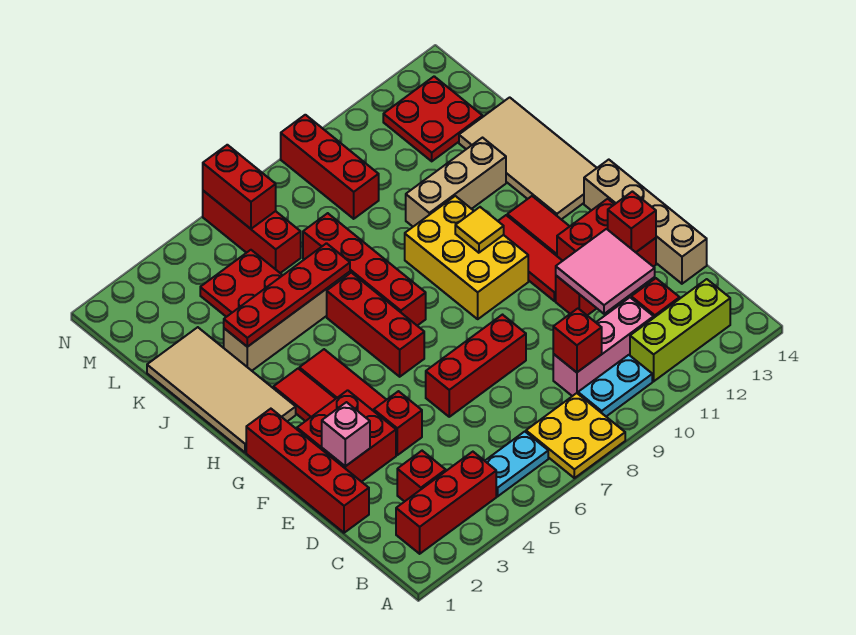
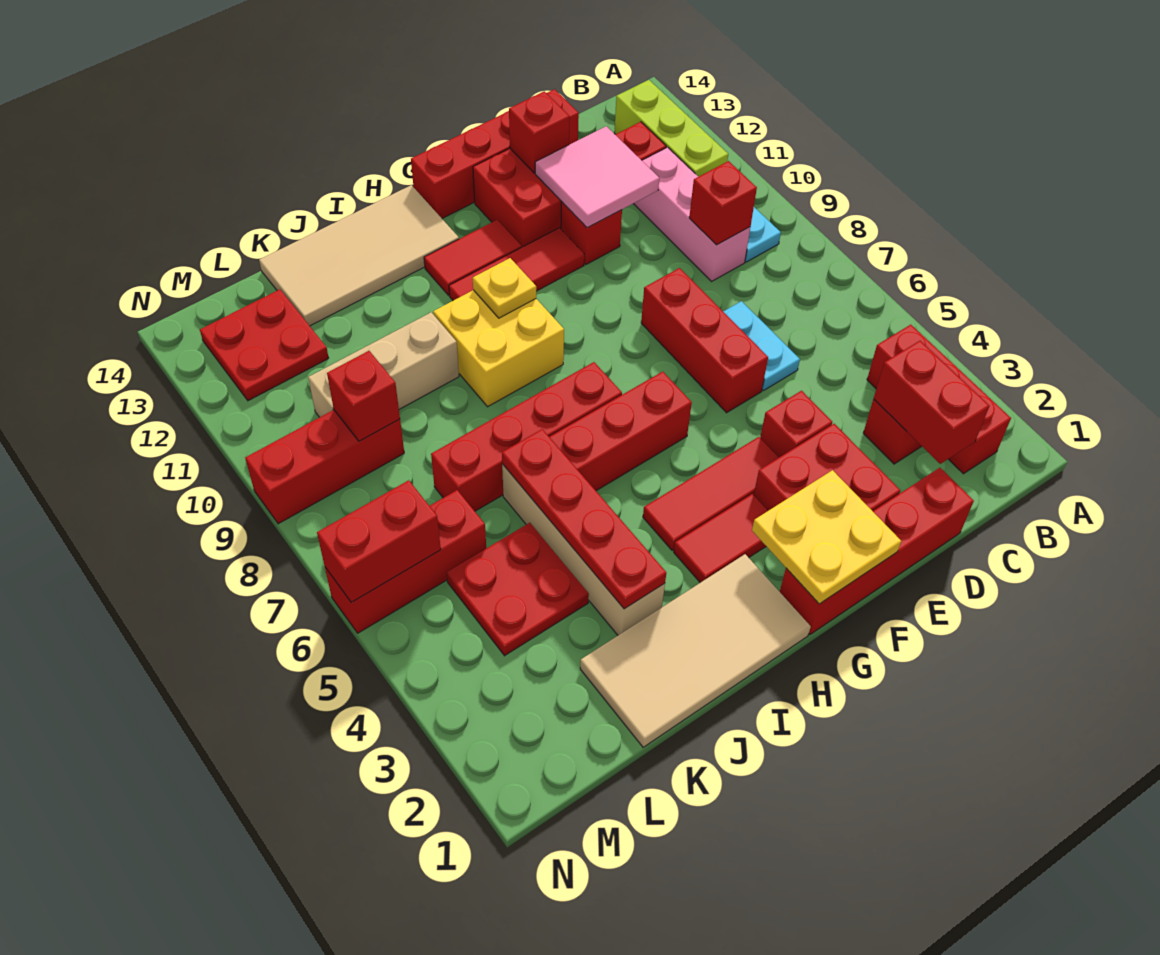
yellow 2x2 plate [526,393,625,478] -> yellow 2x2 plate moved to [752,470,901,604]
cyan 1x2 plate [485,432,548,496] -> cyan 1x2 plate moved to [723,301,800,390]
none -> red 1x2 brick [874,341,989,464]
tan 1x4 brick [584,160,707,284] -> red 1x4 brick [411,89,579,218]
pink 1x1 brick [322,402,370,466] -> none
yellow 2x3 brick [405,196,528,319] -> yellow 2x2 brick [433,290,564,407]
yellow 1x1 tile [455,207,504,253] -> yellow 1x1 plate [473,258,536,318]
tan 1x3 brick [406,138,506,227] -> tan 1x3 brick turned to [308,312,459,417]
none -> red 1x1 brick [327,351,400,441]

